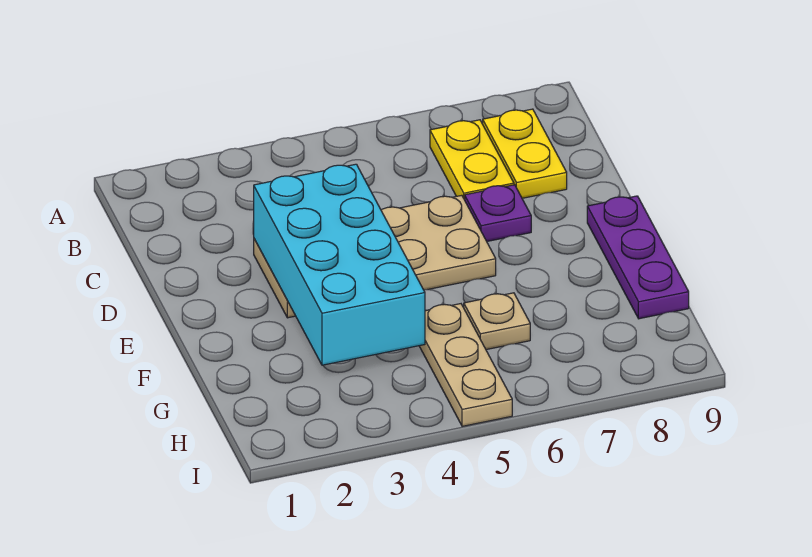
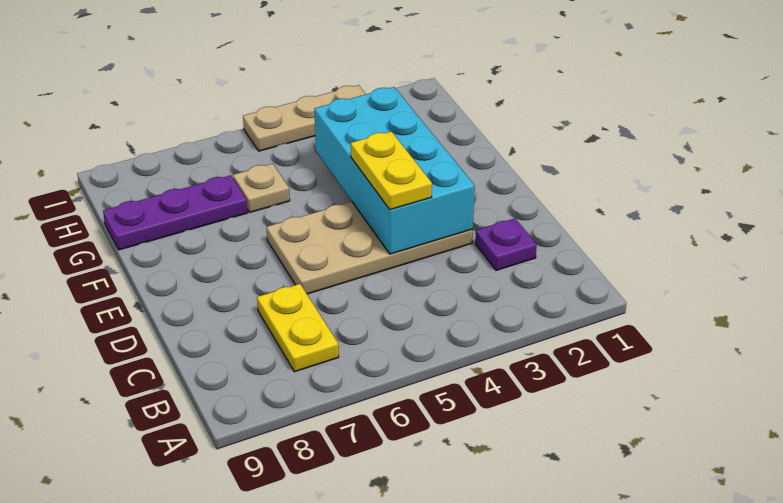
yellow 1x2 plate [483,109,567,198] -> yellow 1x2 plate moved to [351,131,432,210]
purple 1x1 plate [465,185,531,241] -> purple 1x1 plate moved to [475,219,537,270]
purple 1x3 plate [587,196,689,319] -> purple 1x3 plate turned to [103,175,247,250]
tan 1x3 plate [419,304,512,426] -> tan 1x3 plate turned to [243,85,366,151]

